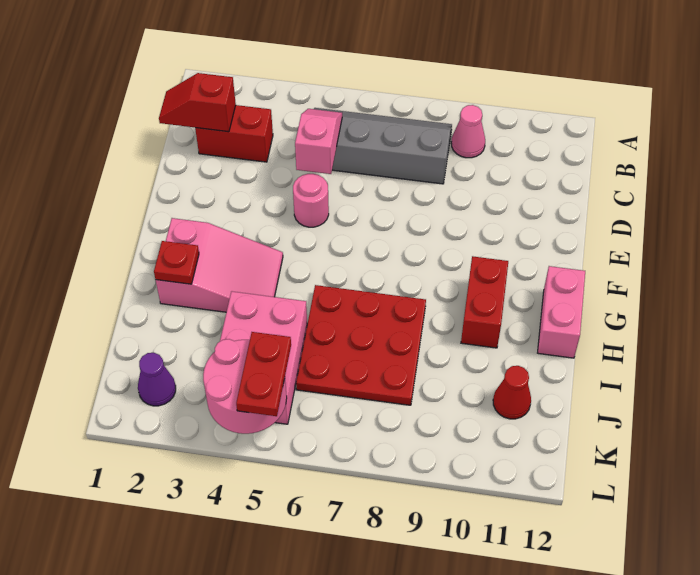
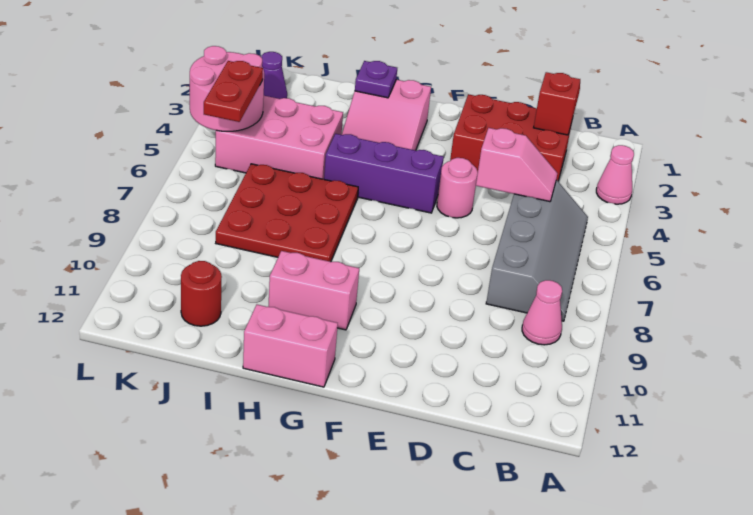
none -> pink 1x1 cone [596,145,634,204]
red 1x2 brick [195,105,273,162] -> red 2x3 brick [450,94,572,181]
none -> purple 1x3 brick [324,134,444,213]
red 1x2 brick [461,256,508,348] -> pink 1x2 brick [268,251,359,330]
red 1x1 plate [154,241,199,284] -> purple 1x1 plate [355,61,397,98]
red 1x1 cone [493,366,531,419] -> red 1x1 round brick [181,261,222,326]
red 1x2 plate [236,332,291,416] -> red 1x2 plate turned to [204,61,263,122]

